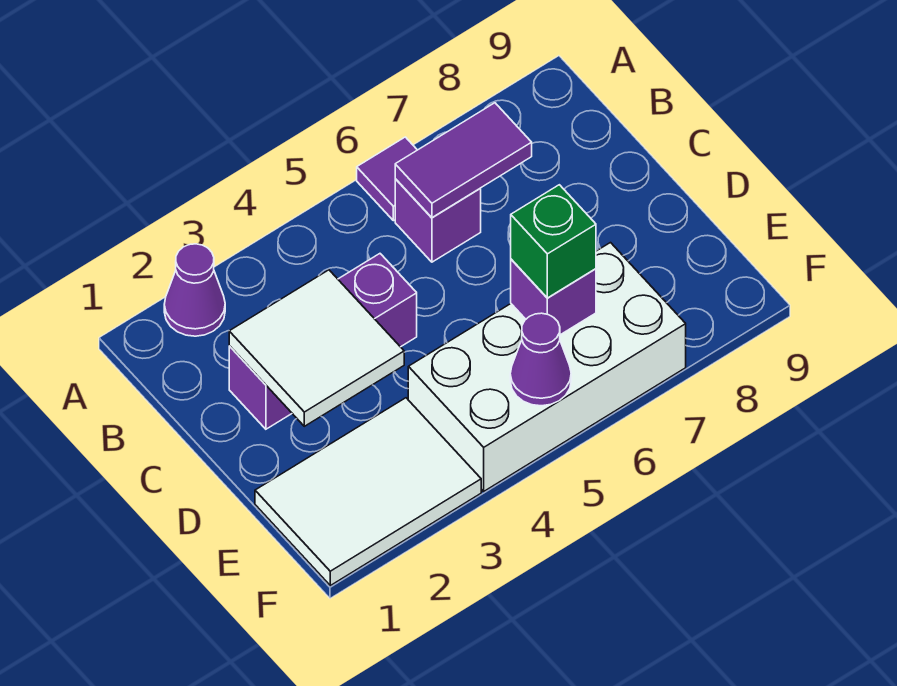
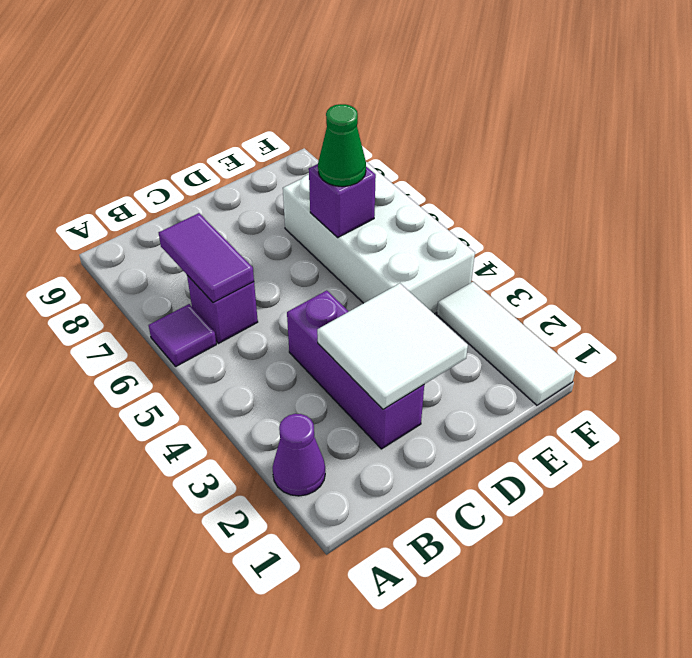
white 2x3 tile [255,398,481,585] -> white 1x3 tile [437,282,575,405]
green 1x1 brick [511,185,596,298] -> green 1x1 cone [318,104,366,187]
purple 1x1 cone [510,313,571,406] -> none

